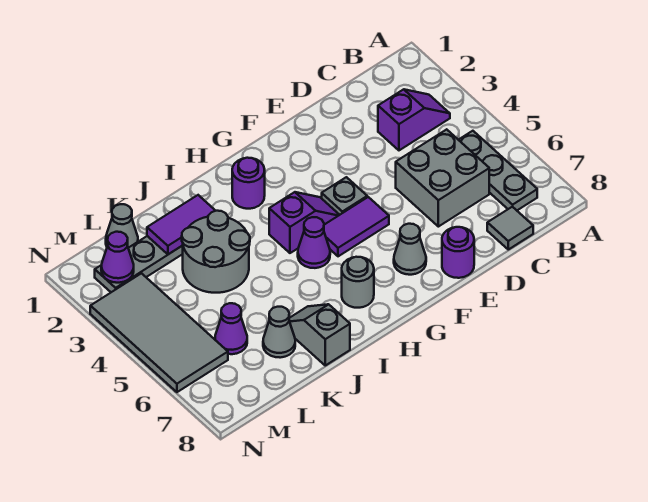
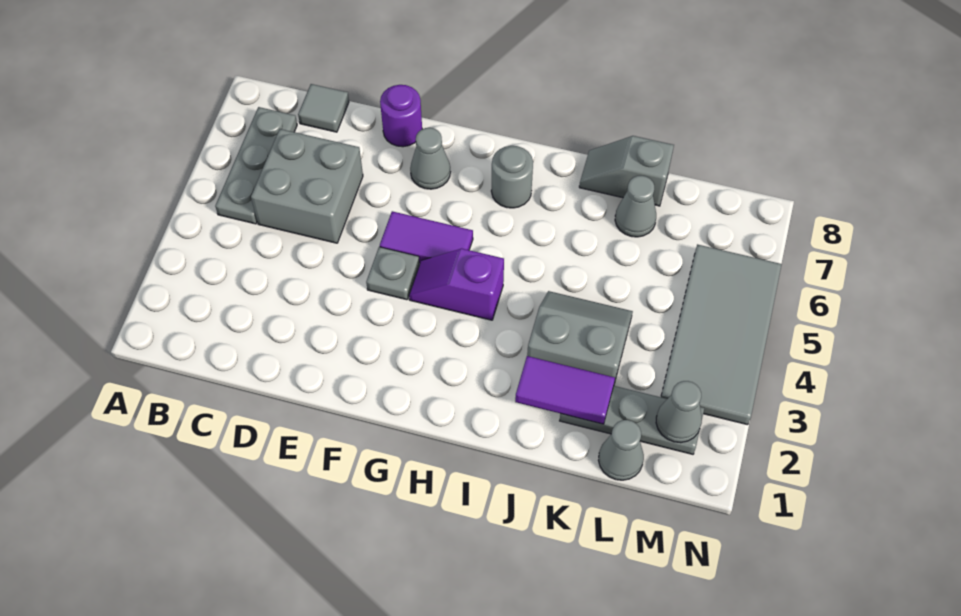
purple 1x2 slope [378,89,450,150] -> none
purple 1x1 round brick [232,158,265,209] -> none
purple 1x1 cone [298,217,330,268] -> none
grey 2x2 round brick [182,211,250,293] -> grey 2x2 slope [527,291,633,384]
grey 1x2 slope [289,304,350,365] -> grey 1x2 slope turned to [579,136,674,206]
purple 1x1 cone [215,303,247,354] -> none
purple 1x1 cone [101,232,134,283] -> grey 1x1 cone [656,381,702,443]

